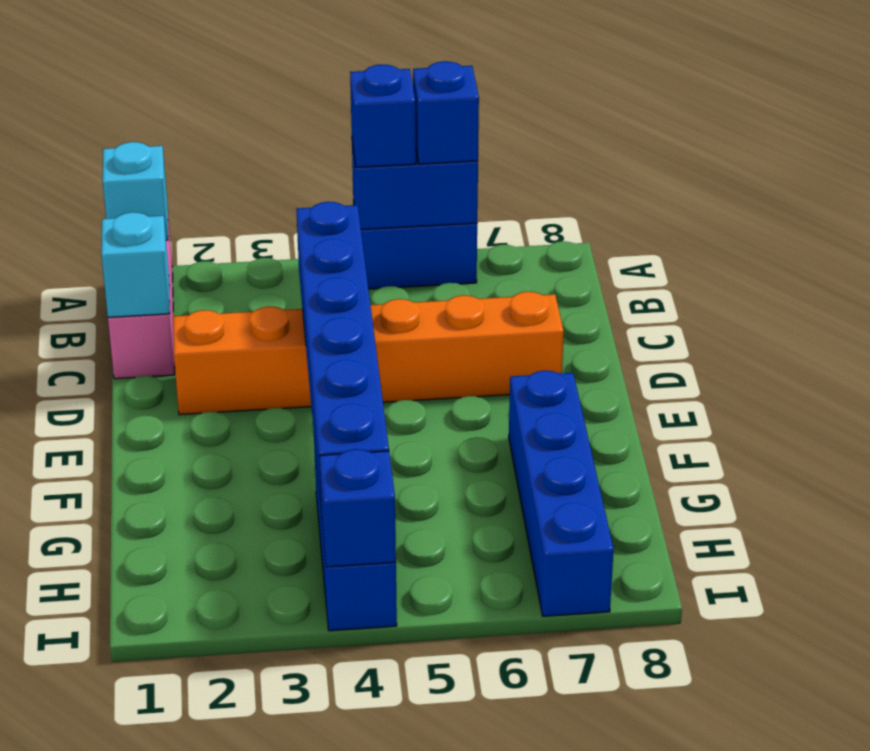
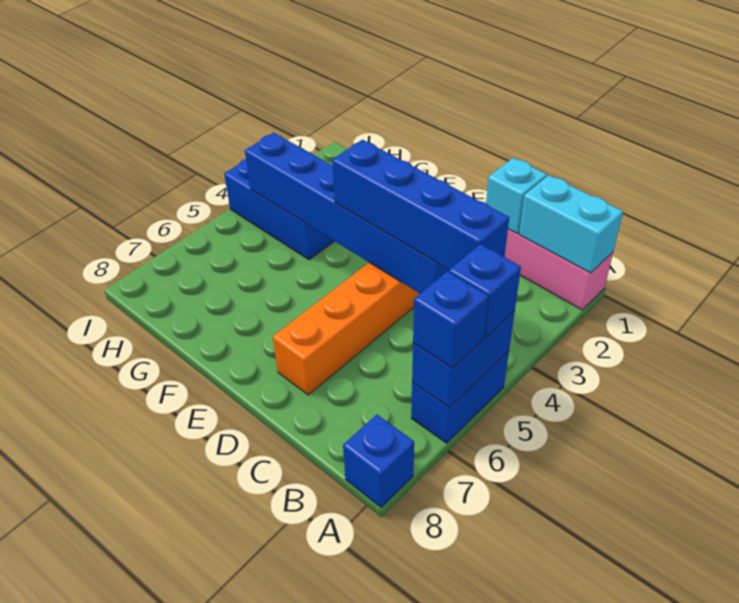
cyan 1x1 brick [103,142,168,240] -> cyan 1x2 brick [519,175,623,273]
blue 1x4 brick [509,371,614,616] -> blue 1x4 brick moved to [332,140,509,269]
blue 1x1 brick [320,449,396,567] -> blue 1x1 brick moved to [343,415,414,508]

